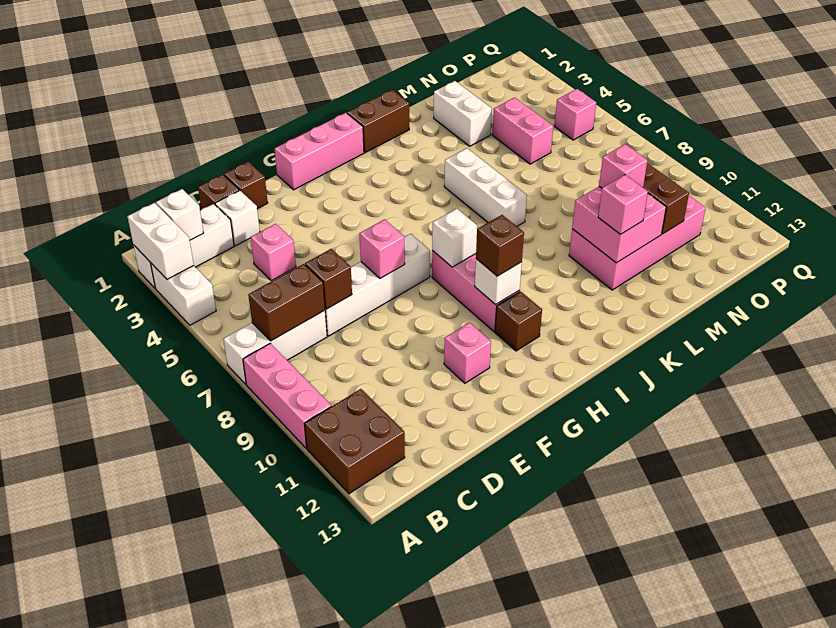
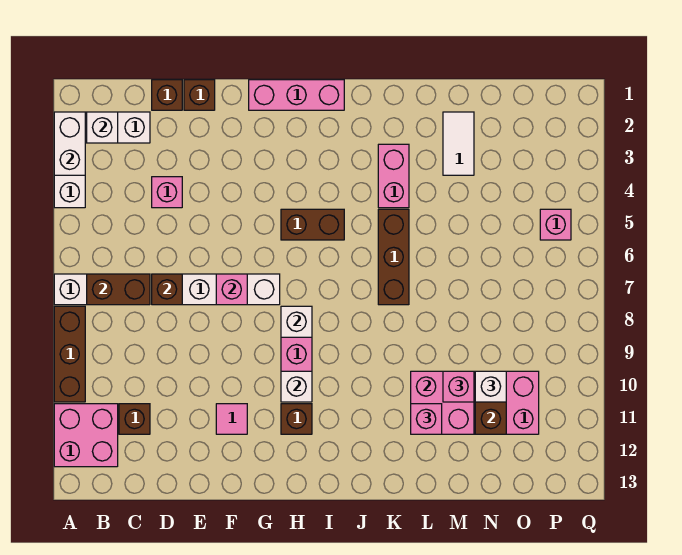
pink 1x3 brick [243,343,331,448] -> brown 1x3 brick [54,306,85,402]
brown 2x2 brick [304,389,405,494] -> pink 2x2 brick [54,404,118,467]
white 1x1 brick [215,190,260,246] -> white 1x1 brick moved to [475,371,506,402]
pink 1x1 brick [444,322,491,383] -> pink 1x1 tile [216,404,247,434]
brown 1x1 brick [476,215,524,276] -> brown 1x1 brick moved to [119,404,150,434]
brown 1x2 brick [347,90,409,153] -> brown 1x2 brick moved to [281,209,344,240]
white 1x3 brick [444,148,527,226] -> brown 1x3 brick [378,209,409,305]
white 1x2 brick [434,81,492,146] -> white 1x2 tile [443,112,474,175]
pink 1x2 brick [493,98,553,164] -> pink 1x2 brick moved to [378,144,409,208]

